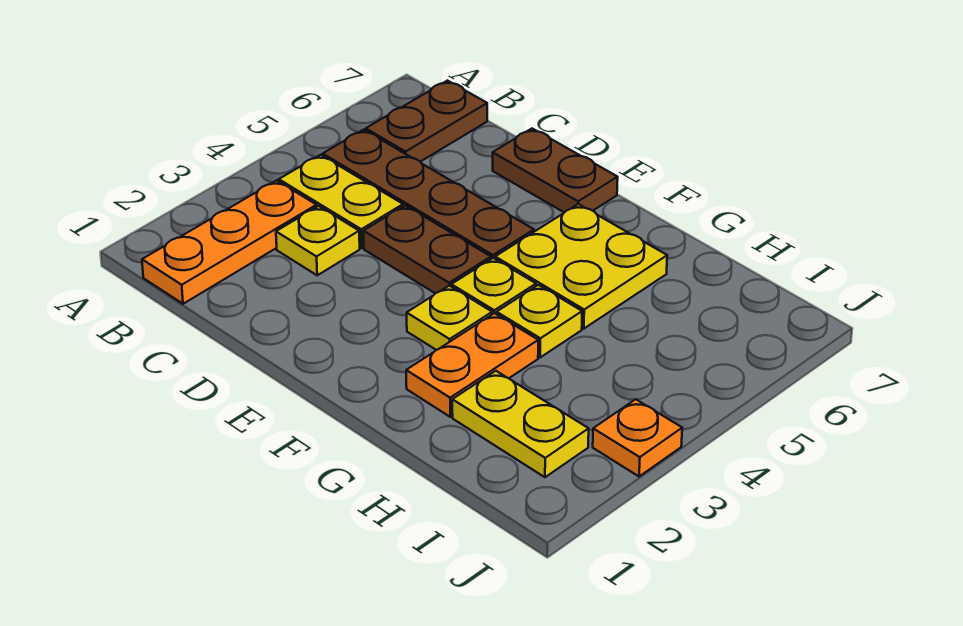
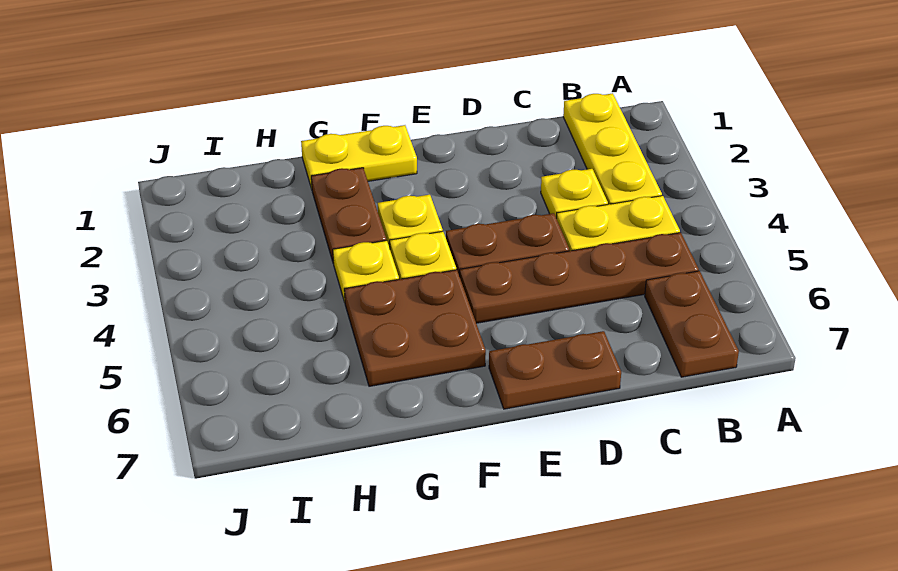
orange 1x3 plate [142,180,317,304] -> yellow 1x3 plate [563,93,662,204]
yellow 2x2 plate [495,204,667,329] -> brown 2x2 plate [344,270,486,386]
orange 1x2 plate [406,313,538,417] -> brown 1x2 plate [311,168,386,263]
yellow 1x2 plate [452,371,589,477] -> yellow 1x2 plate moved to [301,125,417,189]
orange 1x1 plate [593,399,682,476] -> none

